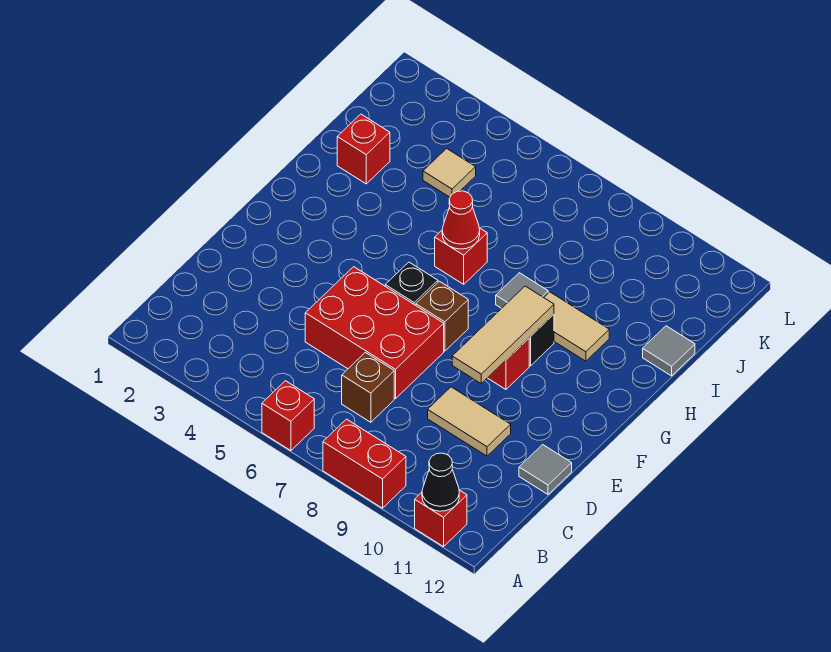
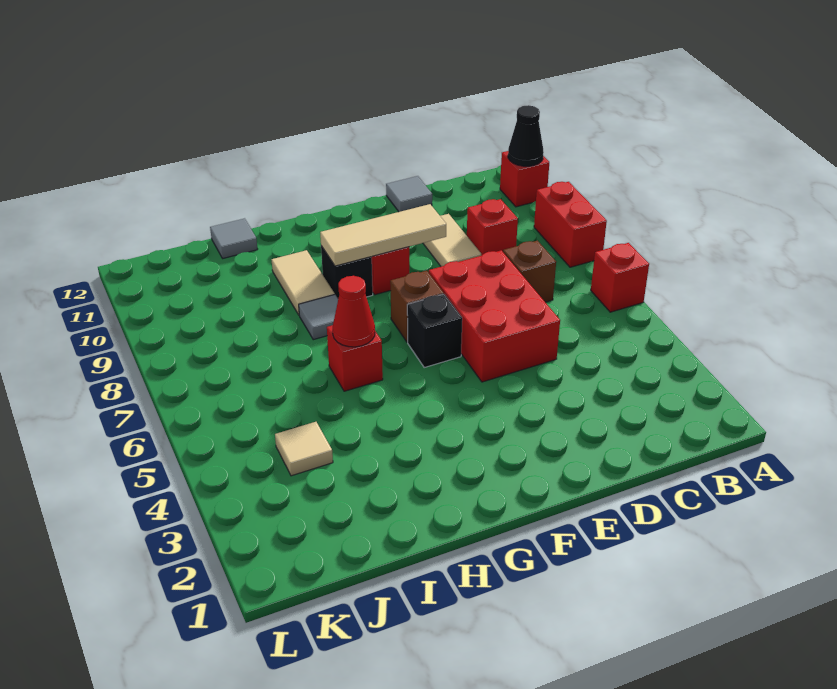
red 1x1 brick [337,114,390,184] -> red 1x1 brick moved to [467,199,518,256]

